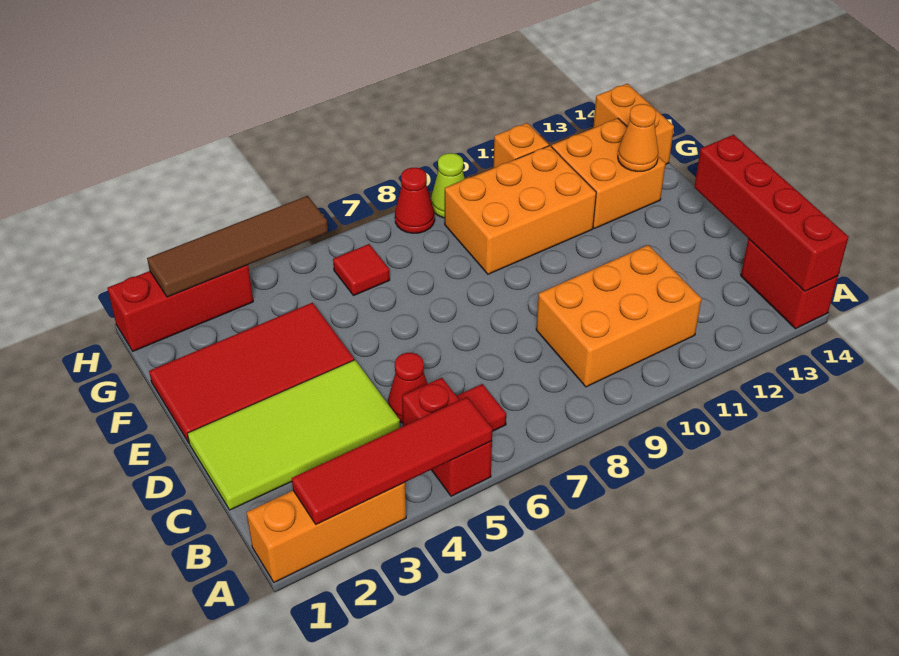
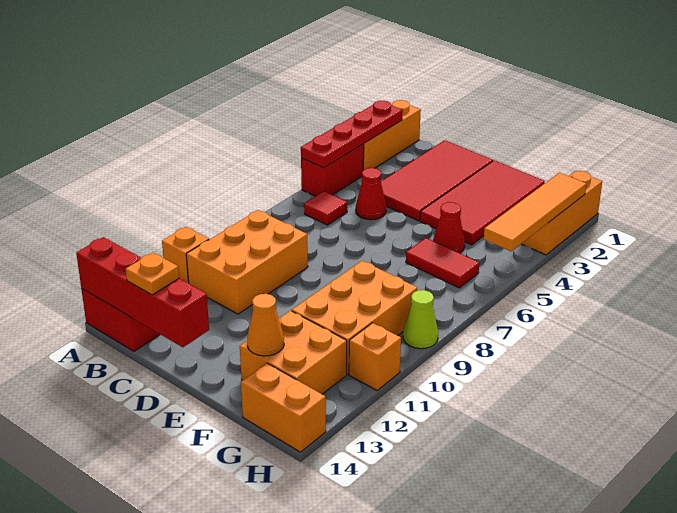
red 1x4 tile [292,397,492,524] -> red 1x4 plate [301,101,402,168]
red 1x2 brick [402,378,492,496] -> red 1x2 brick turned to [301,144,364,196]
none -> orange 1x1 brick [162,227,209,283]
lime 2x4 tile [187,360,400,510] -> red 2x4 tile [381,140,493,221]
none -> orange 1x1 plate [126,252,179,295]
red 1x1 tile [333,244,390,296] -> red 1x2 tile [406,238,479,288]
red 1x3 brick [108,265,253,351] -> orange 1x3 brick [522,171,602,255]
brown 1x4 tile [147,196,328,297] -> orange 1x4 tile [484,173,587,251]
red 1x1 cone [395,168,435,233] -> red 1x1 cone moved to [433,202,465,253]

